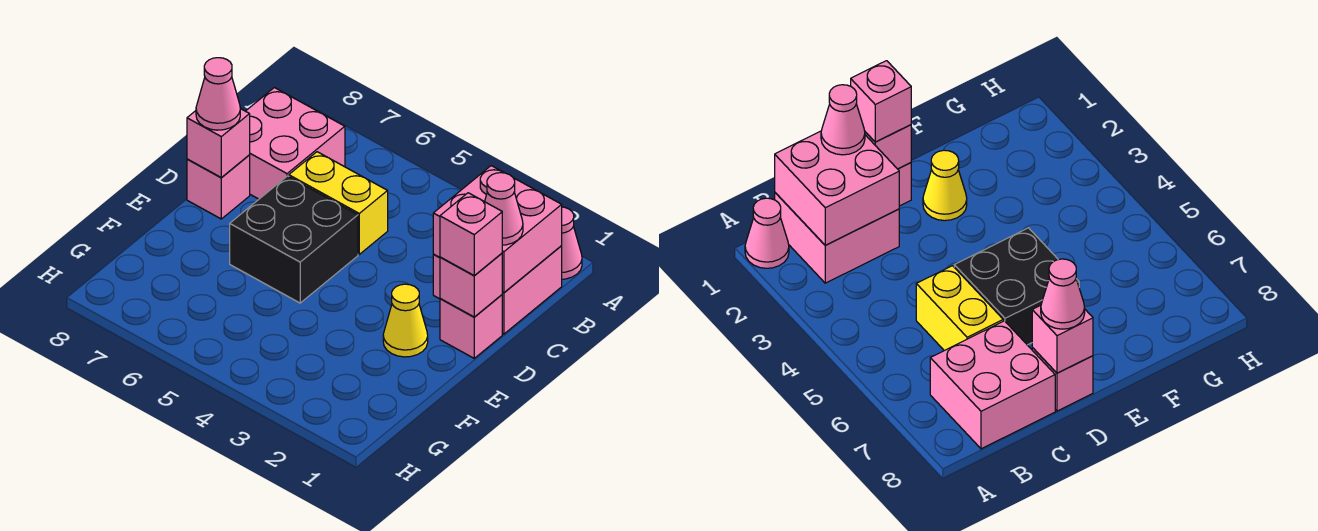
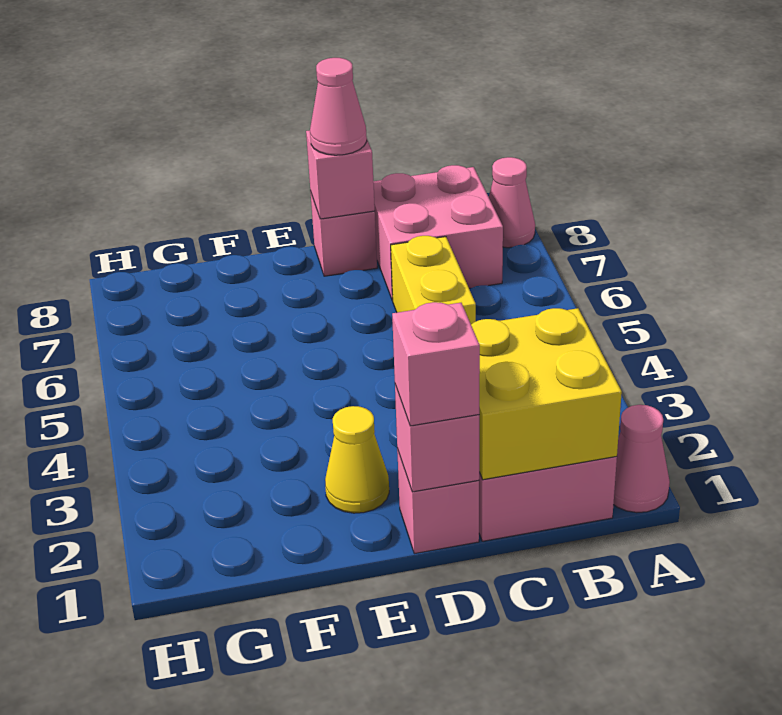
pink 2x2 brick [433,166,562,293] -> yellow 2x2 brick [471,308,622,480]
pink 1x1 cone [485,173,523,245] -> pink 1x1 cone moved to [489,157,535,248]
black 2x2 brick [230,176,358,303] -> none

